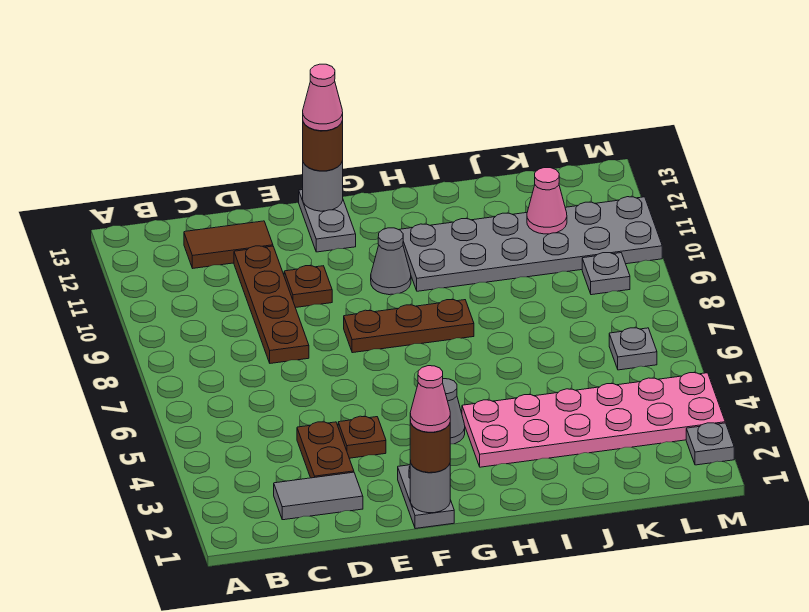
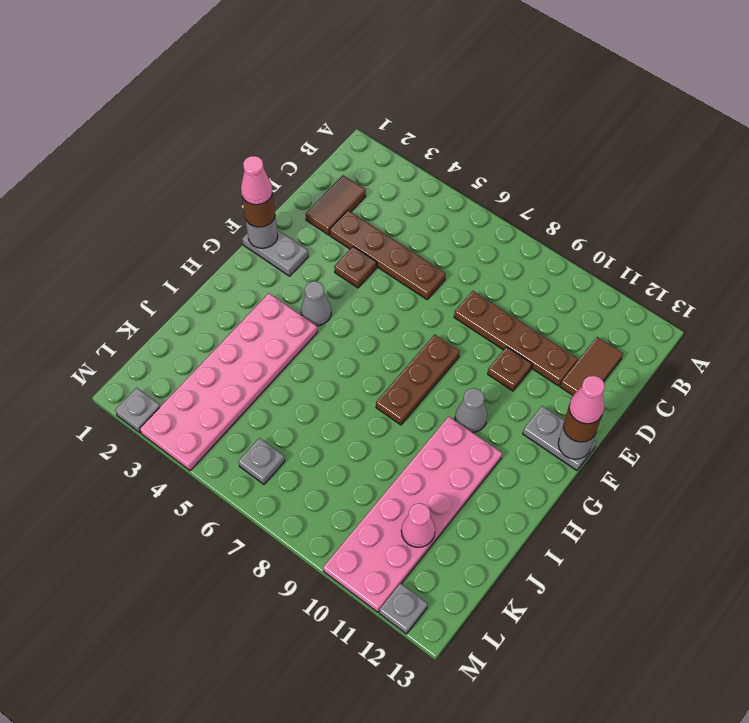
grey 1x2 tile [274,472,363,520] -> brown 1x2 tile [306,175,366,235]
brown 1x2 plate [297,422,354,478] -> brown 1x4 plate [330,210,446,299]
grey 2x6 plate [400,197,662,291] -> pink 2x6 plate [323,417,502,612]
grey 1x1 plate [582,253,630,295] -> grey 1x1 plate moved to [379,583,428,634]

